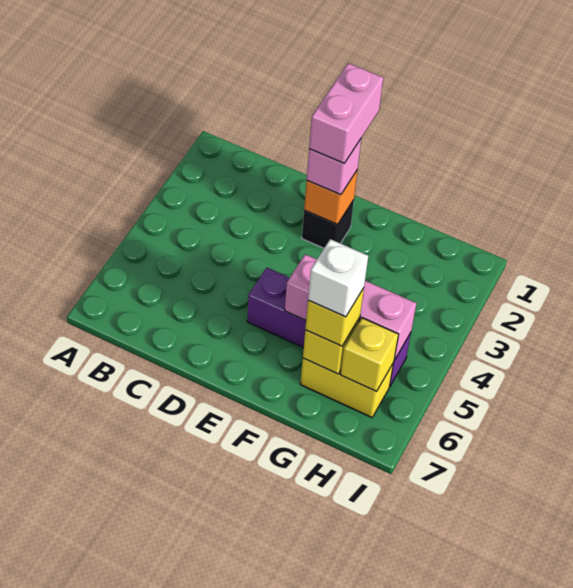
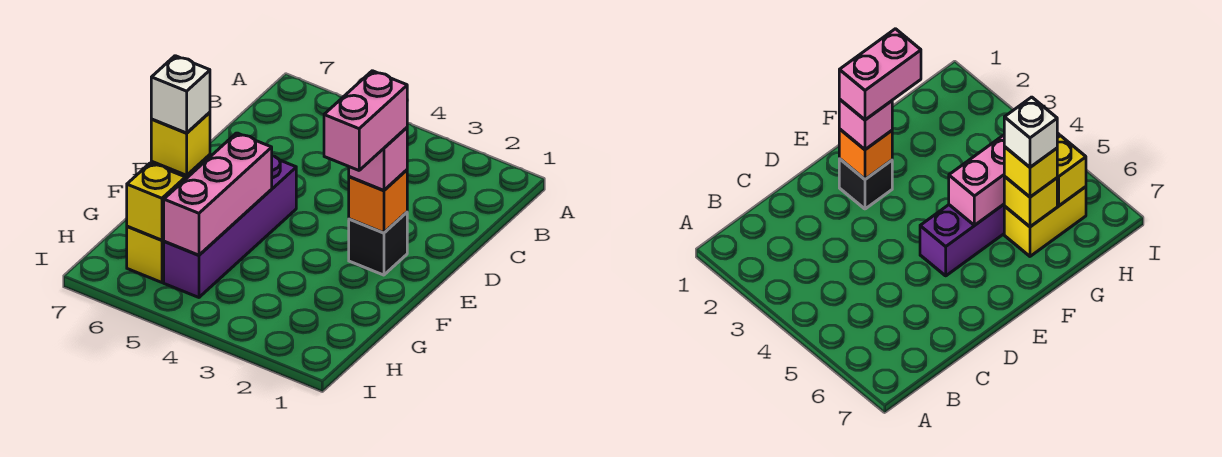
pink 1x2 brick [309,63,383,163] -> pink 1x2 brick turned to [324,71,407,170]

